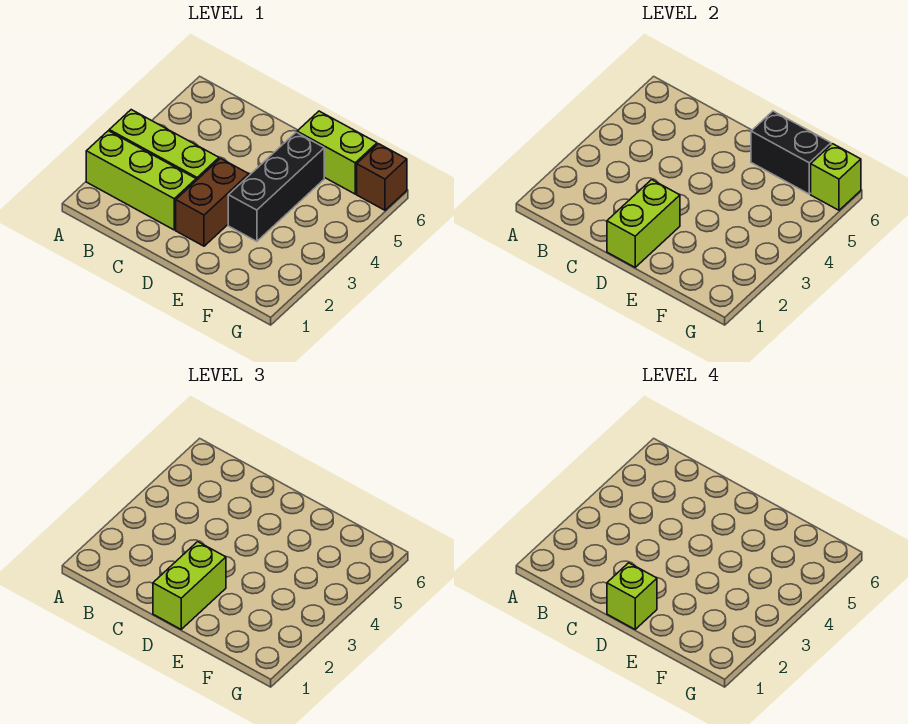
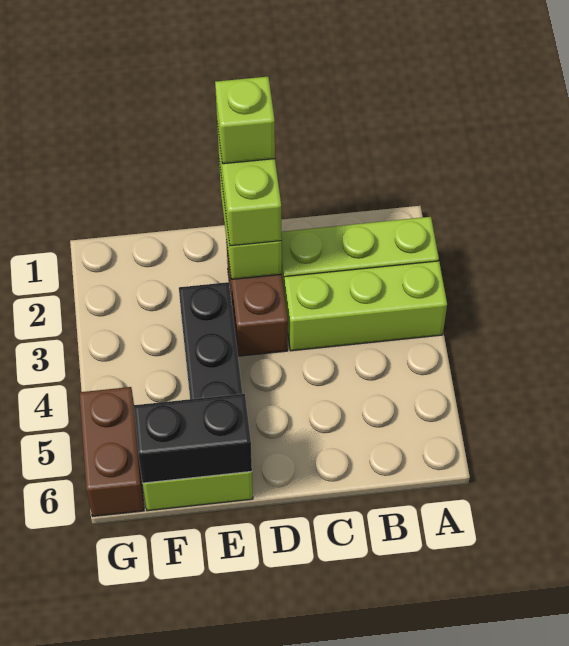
brown 1x1 brick [357,144,407,210] -> brown 1x2 brick [79,387,144,517]
lime 1x1 brick [811,144,861,210] -> none

